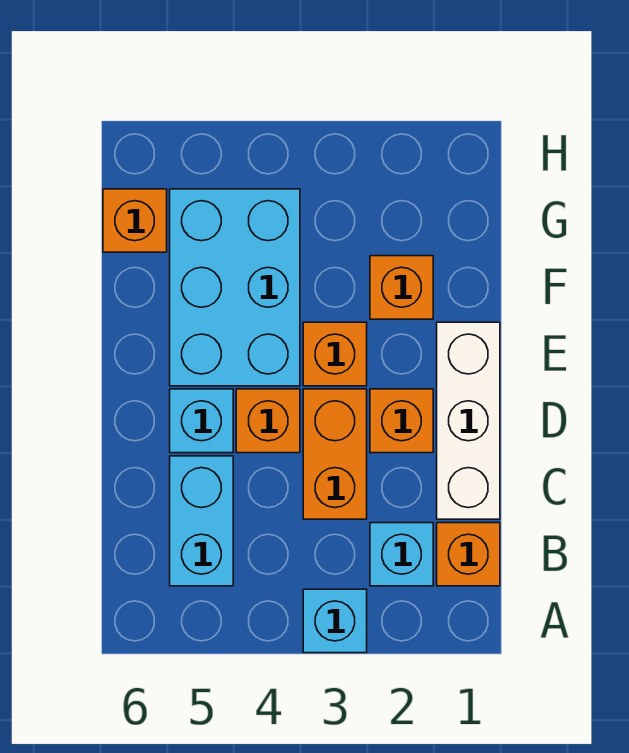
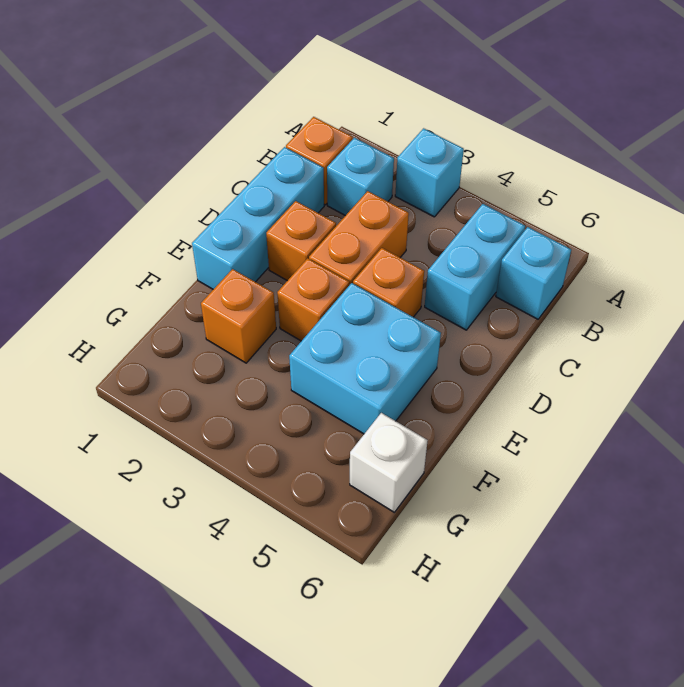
white 1x3 brick [437,322,500,519] -> cyan 1x3 brick [192,147,324,289]
cyan 1x1 brick [170,389,233,453] -> cyan 1x1 brick moved to [496,227,571,319]
cyan 2x3 brick [170,189,300,386] -> cyan 2x2 brick [289,283,441,434]
orange 1x1 brick [103,189,167,252] -> white 1x1 brick [350,413,428,512]

